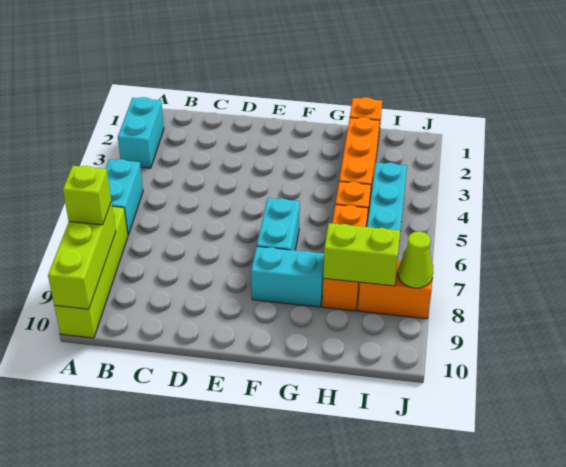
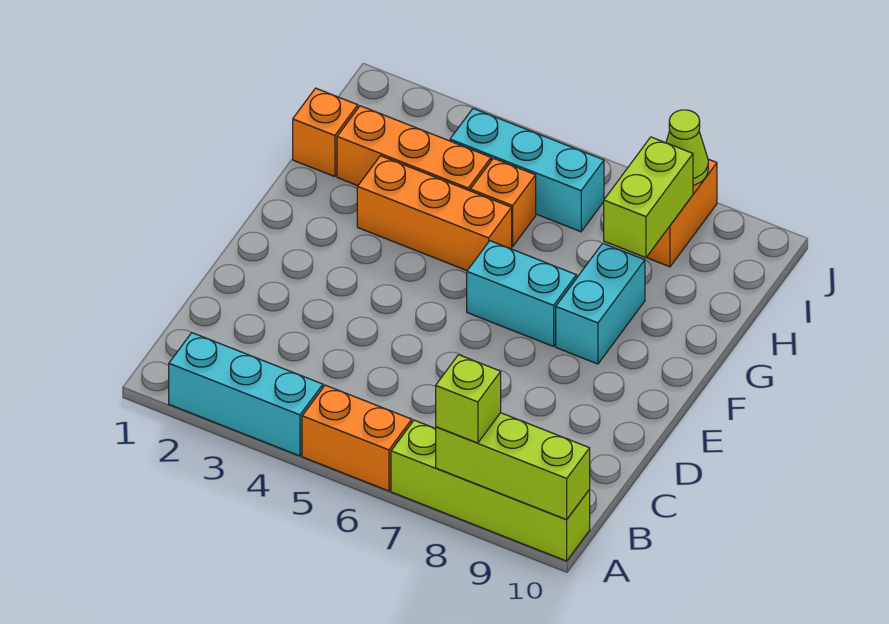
cyan 1x2 brick [118,97,164,168] -> cyan 1x3 brick [169,333,323,456]
cyan 1x2 brick [106,159,143,235] -> orange 1x2 brick [302,385,412,491]
orange 1x3 brick [322,205,368,311] -> orange 1x3 brick moved to [357,156,512,270]

